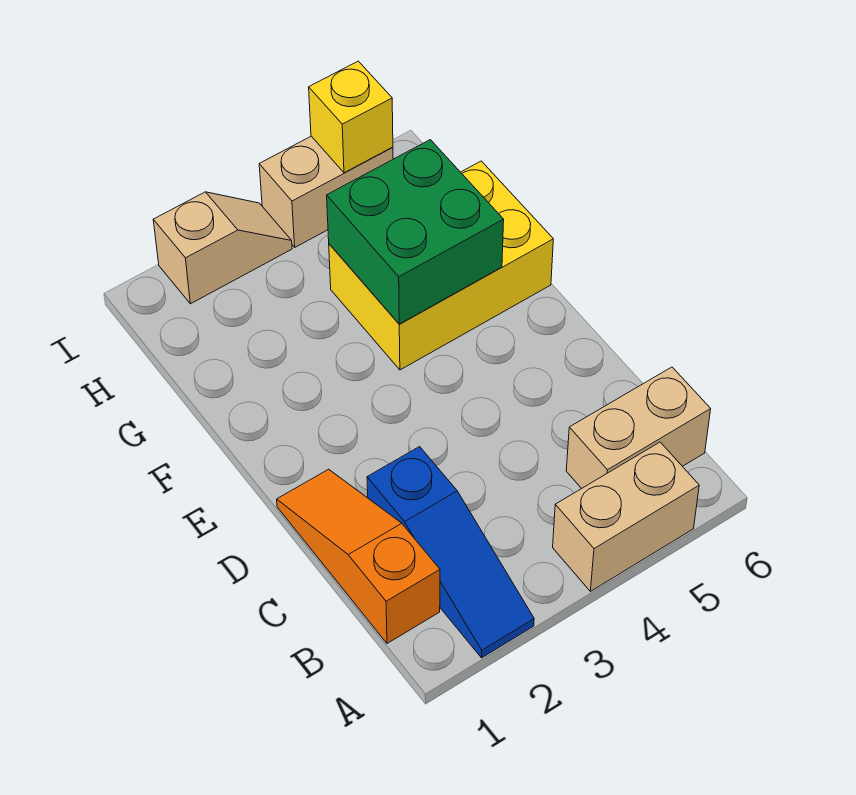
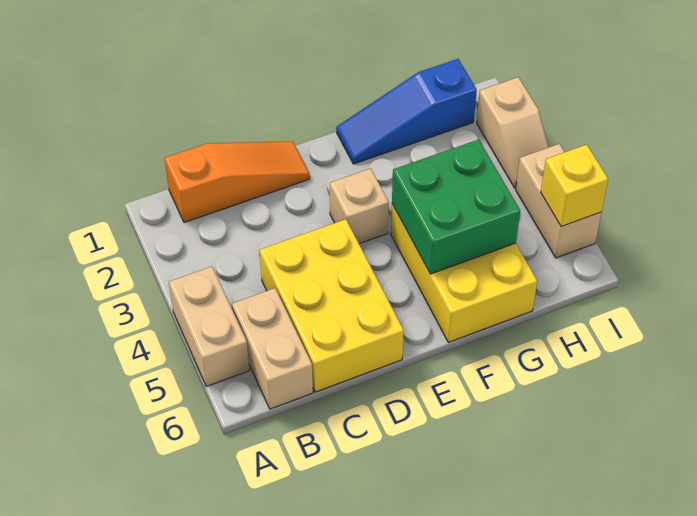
blue 1x3 slope [367,447,534,658] -> blue 1x3 slope moved to [336,59,477,164]
none -> yellow 2x3 brick [260,219,404,392]
none -> tan 1x1 brick [330,169,389,244]

